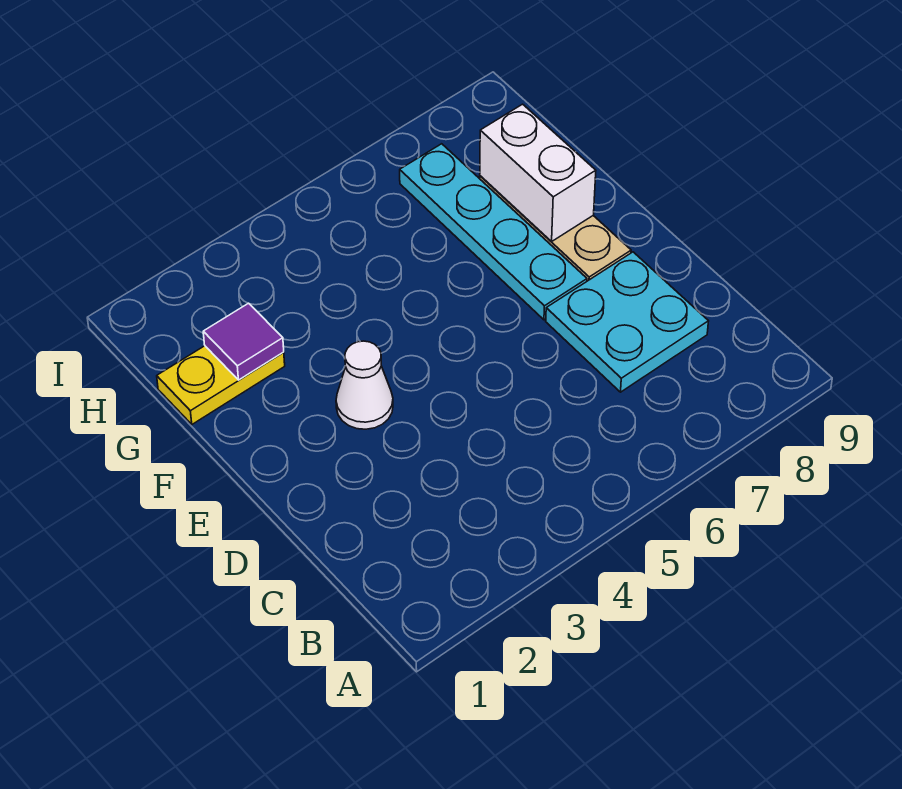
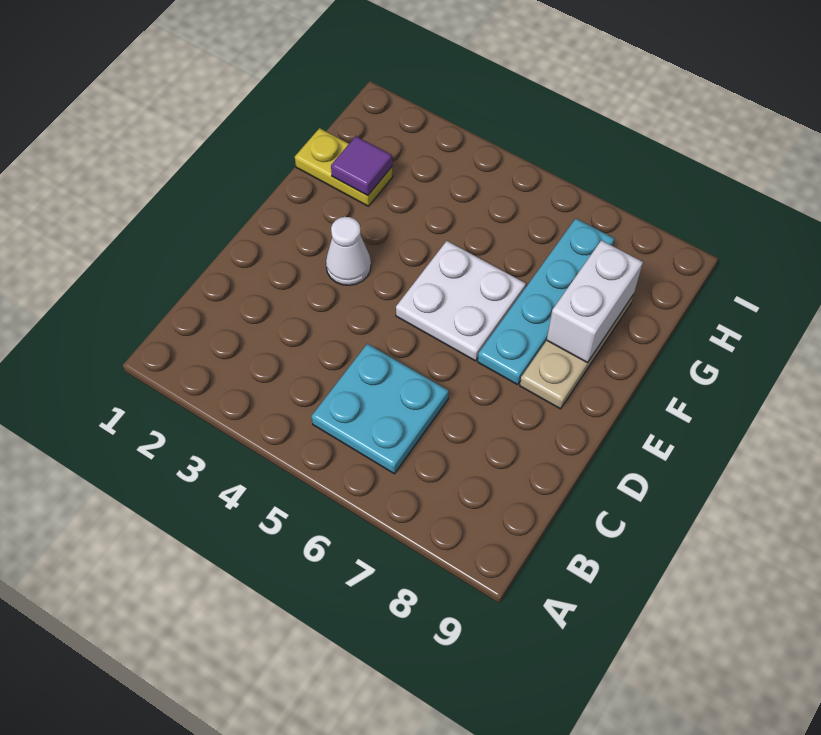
cyan 2x2 plate [546,252,709,392] -> cyan 2x2 plate moved to [311,344,449,474]
none -> white 2x2 plate [396,241,526,361]

